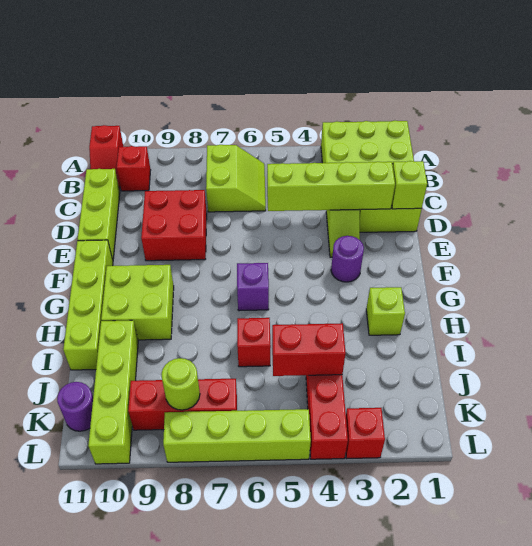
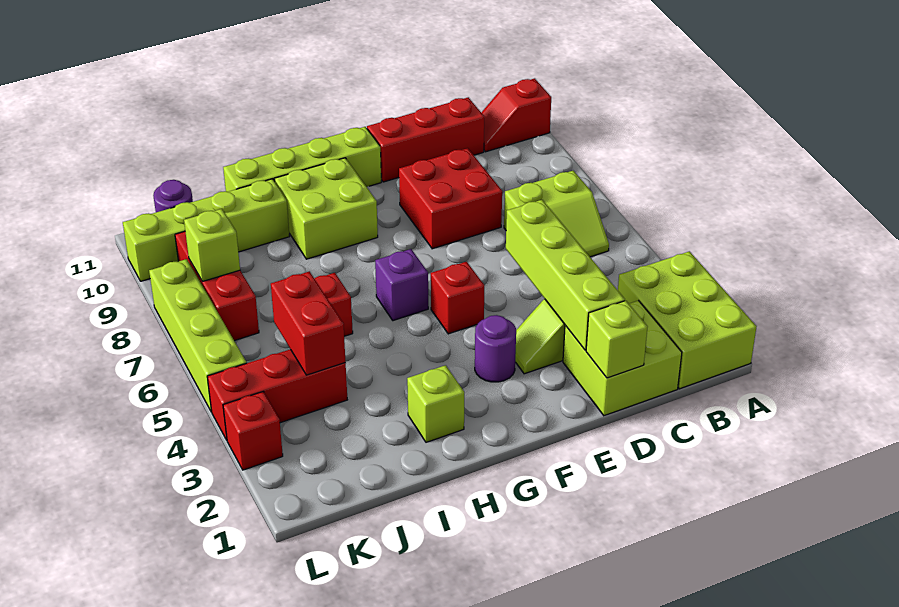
red 1x1 brick [117,146,151,191] -> red 1x1 brick moved to [431,262,484,334]
lime 1x3 brick [78,169,120,260] -> red 1x3 brick [367,97,484,182]
lime 1x1 round brick [161,358,200,410] -> lime 1x1 brick [184,209,240,282]

